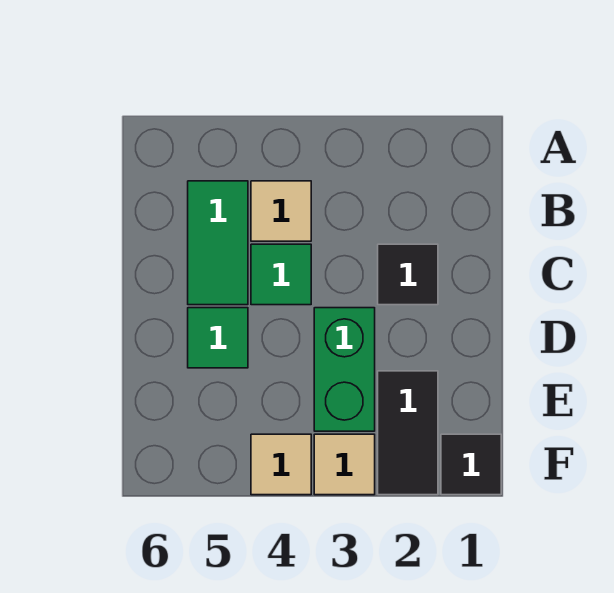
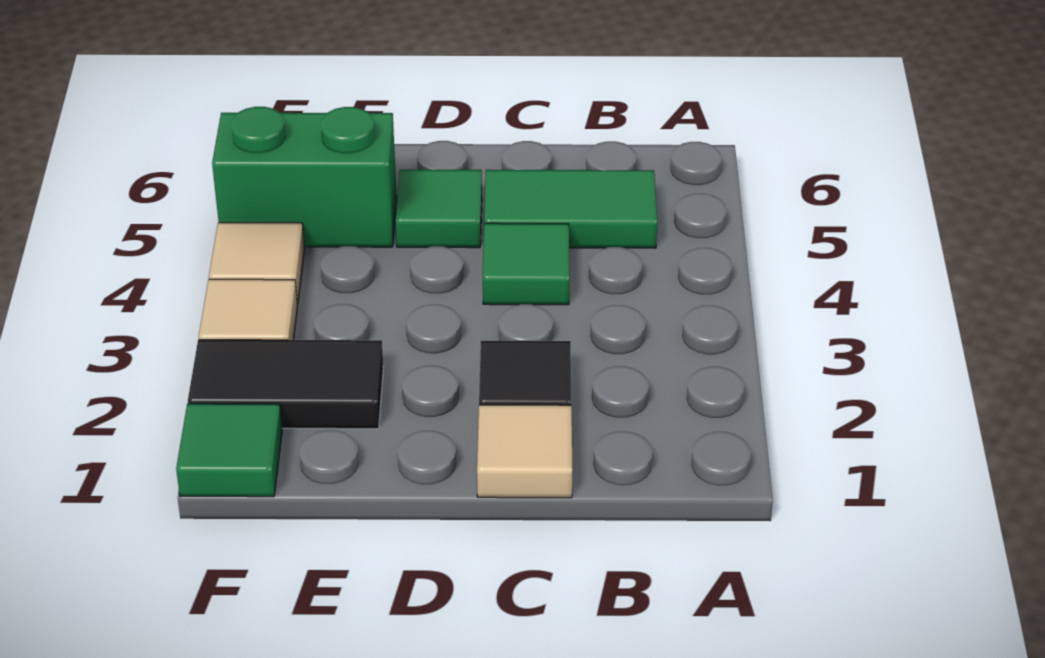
tan 1x1 tile [251,181,311,241] -> tan 1x1 tile moved to [477,405,573,498]
green 1x2 brick [314,308,375,431] -> green 1x2 brick moved to [212,107,397,247]
black 1x1 tile [441,434,501,495] -> green 1x1 tile [176,404,282,497]

